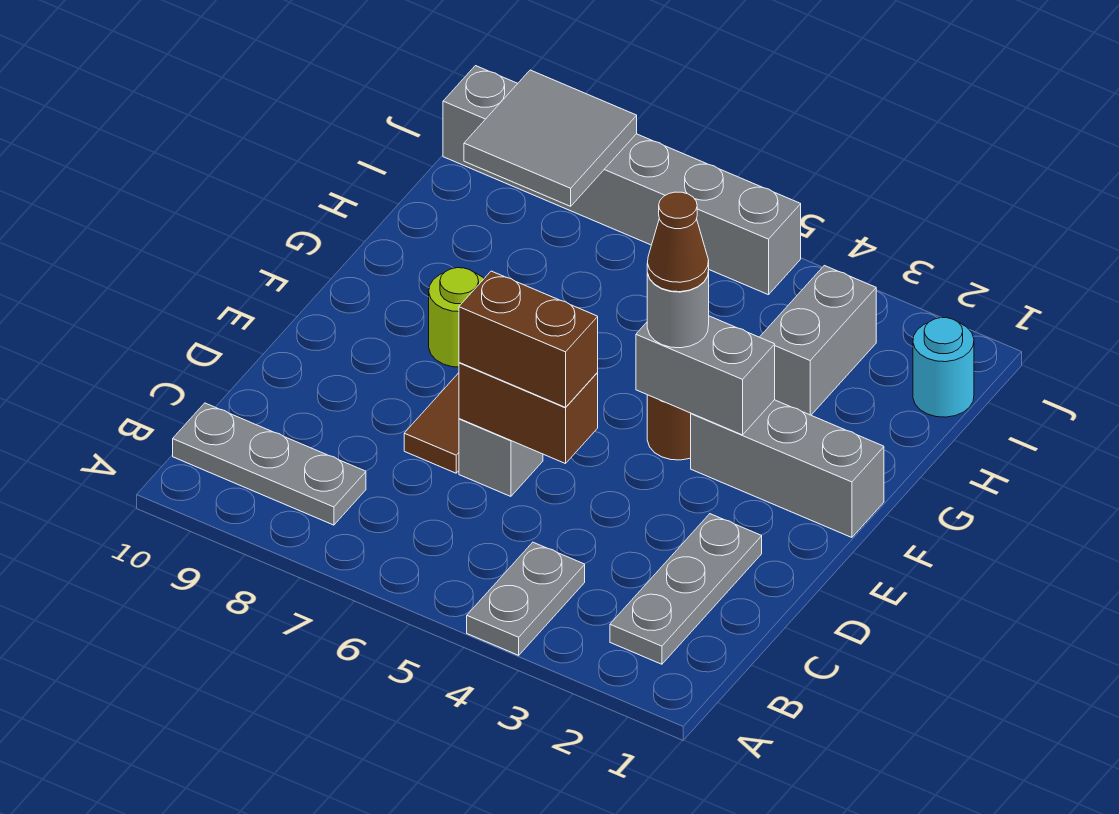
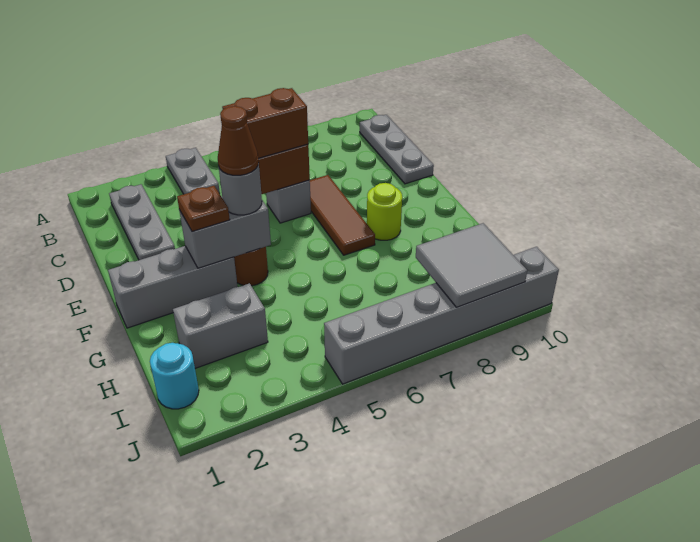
grey 1x3 plate [173,403,366,525] -> grey 1x3 plate turned to [360,115,434,184]
none -> brown 1x1 plate [177,186,230,231]
grey 1x2 brick [760,266,876,415] -> grey 1x2 brick turned to [173,283,268,368]

